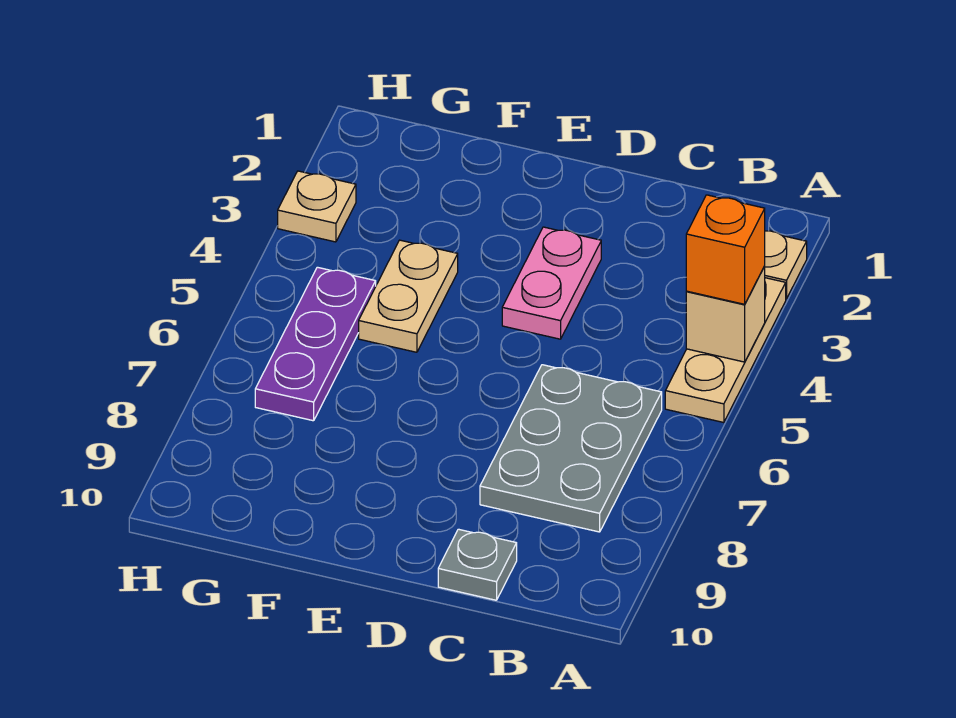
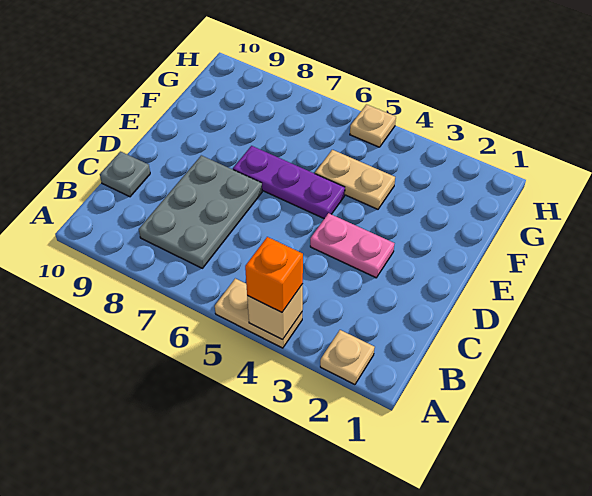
tan 1x3 plate [665,278,786,423] -> tan 1x2 plate [215,278,302,348]
grey 2x3 plate [480,365,662,532] -> grey 2x3 plate turned to [139,155,262,268]
purple 1x3 plate [255,267,376,421] -> purple 1x3 plate moved to [233,146,345,218]
tan 1x1 plate [278,171,356,242] -> tan 1x1 plate moved to [350,104,396,147]

